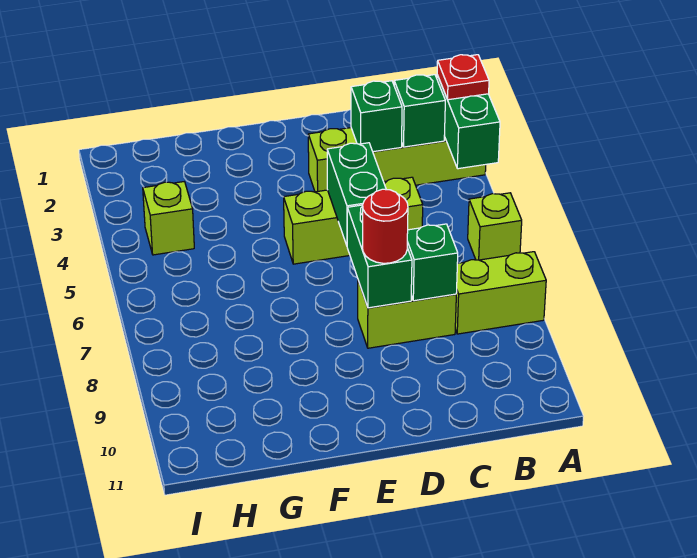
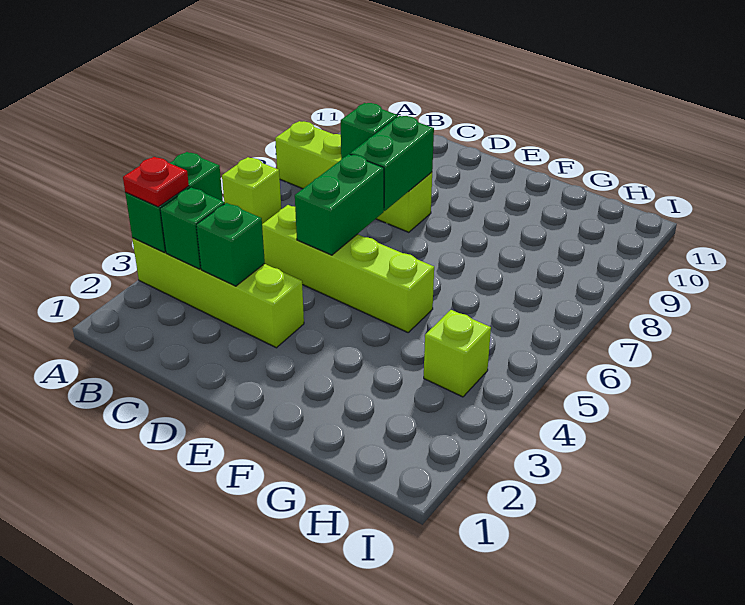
lime 1x3 brick [284,177,423,264] -> lime 1x4 brick [262,205,434,332]
red 1x1 round brick [363,189,408,263] -> none

